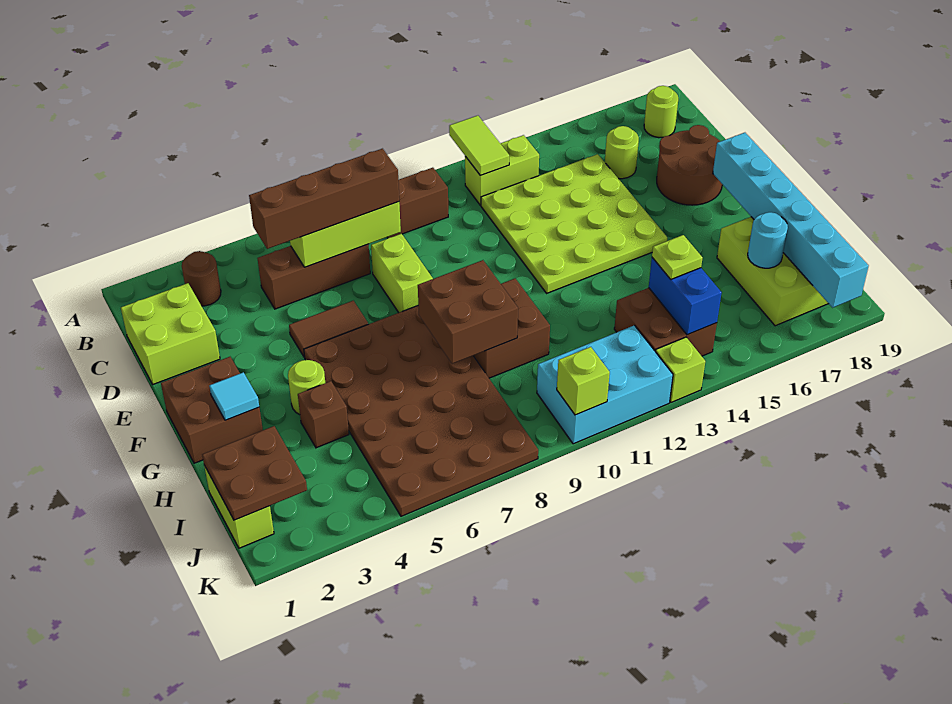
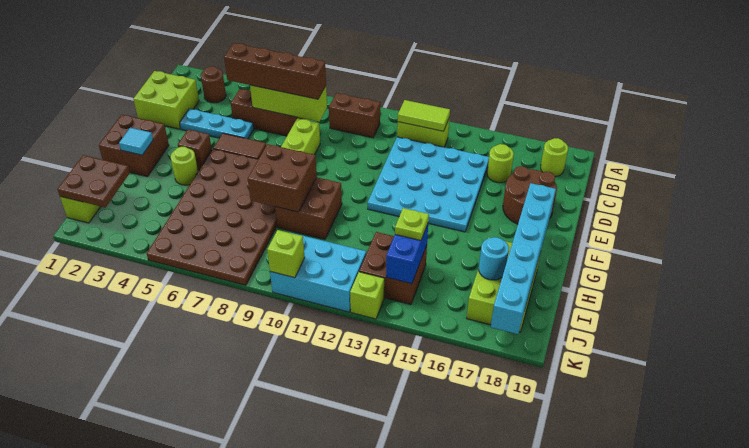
lime 1x2 tile [449,116,509,175] -> lime 1x2 tile turned to [398,100,450,131]
lime 4x4 plate [481,154,667,293] -> cyan 4x4 plate [367,137,489,232]
none -> cyan 1x3 plate [180,109,254,139]
brown 1x1 brick [298,381,349,448] -> brown 1x1 brick moved to [178,129,212,170]

